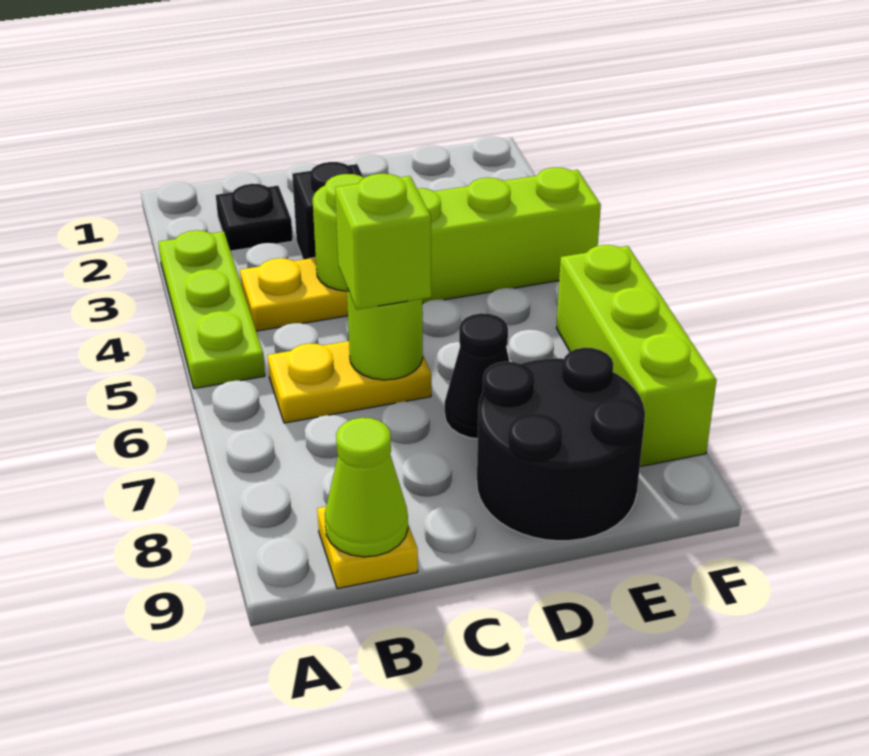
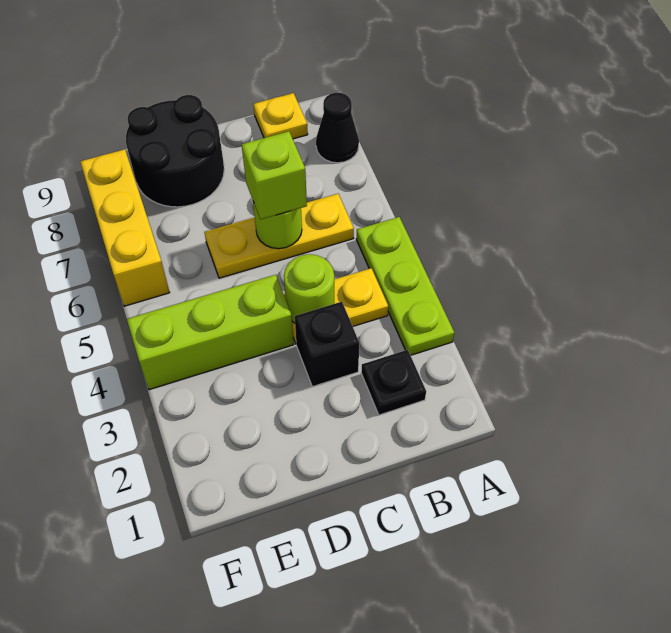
yellow 1x2 plate [268,341,431,423] -> yellow 1x3 plate [204,194,354,278]
lime 1x1 cone [325,418,408,557] -> none
black 1x1 cone [445,313,510,439] -> black 1x1 cone moved to [316,93,359,163]
lime 1x3 brick [557,245,717,467] -> yellow 1x3 brick [80,149,170,306]

